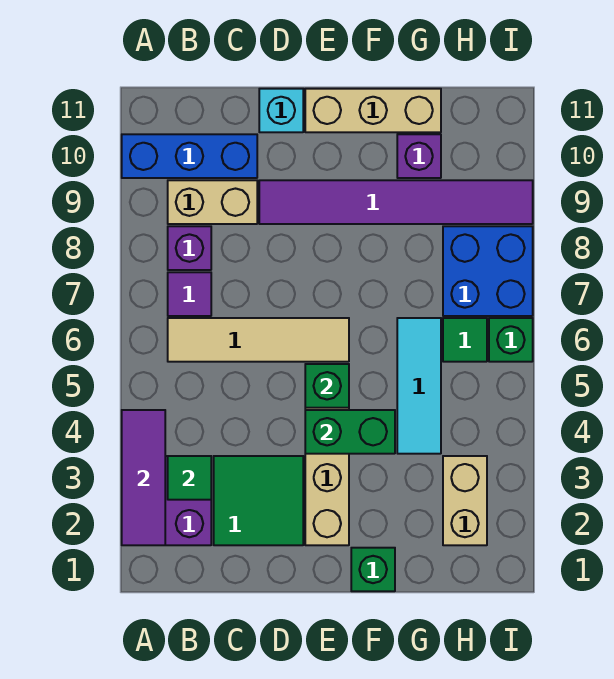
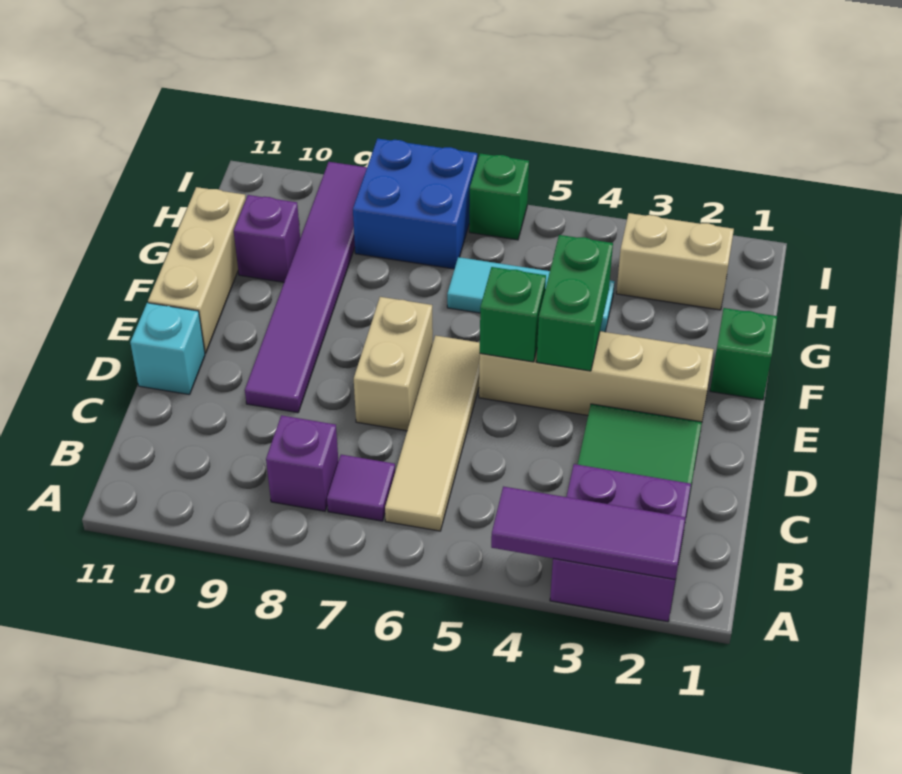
blue 1x3 brick [122,134,257,178] -> none
green 1x1 tile [168,456,211,500] -> none
tan 1x2 brick [168,180,257,224] -> tan 1x2 brick moved to [354,297,433,431]
green 1x1 tile [443,318,487,362] -> none

